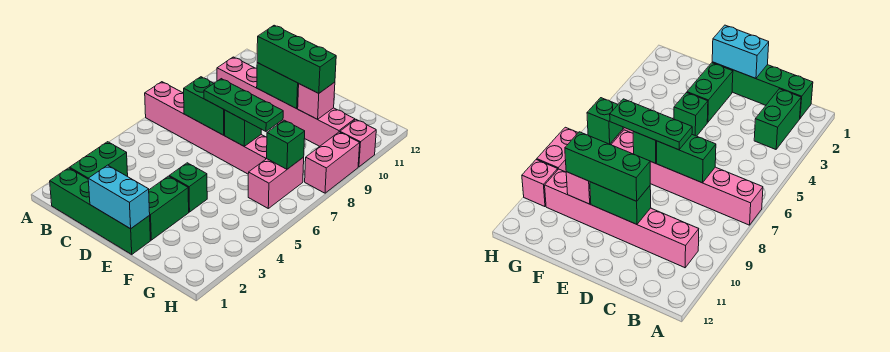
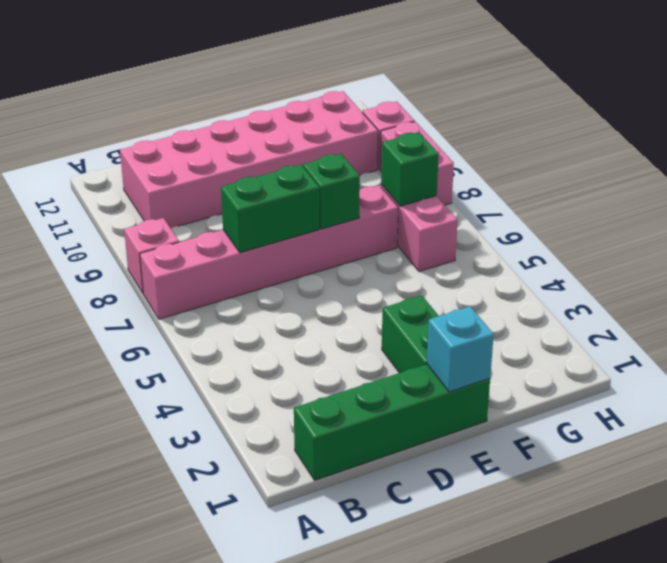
green 1x2 brick [70,142,128,179] -> none
pink 1x6 brick [217,57,355,146] -> pink 2x6 brick [120,91,378,228]
cyan 1x2 brick [88,165,150,229] -> cyan 1x1 brick [427,307,494,392]
green 1x3 plate [204,79,283,131] -> none
green 1x2 brick [257,63,299,109] -> none
green 1x3 brick [257,25,336,94] -> none
green 1x1 brick [169,163,207,212] -> none
pink 1x1 brick [298,82,335,119] -> pink 1x1 brick moved to [124,218,179,293]

